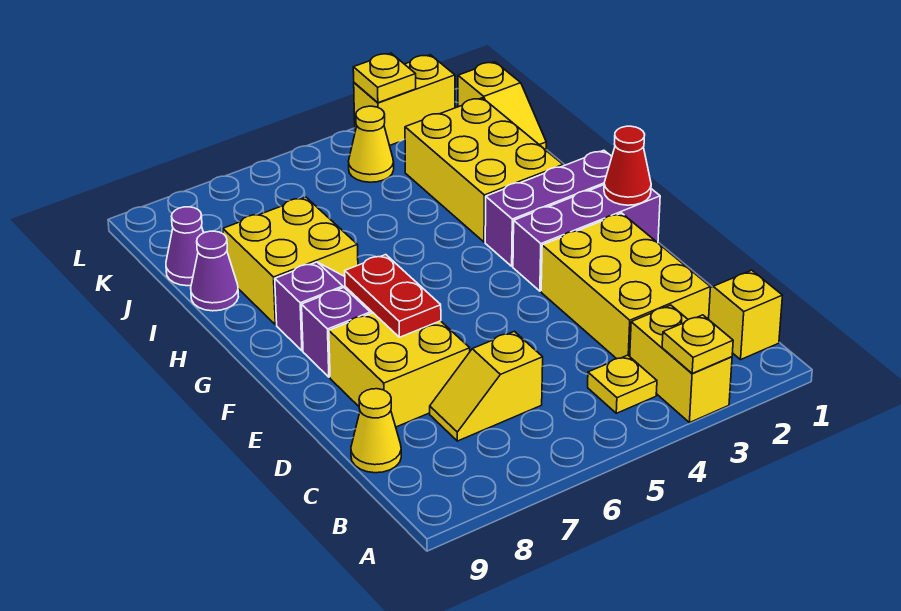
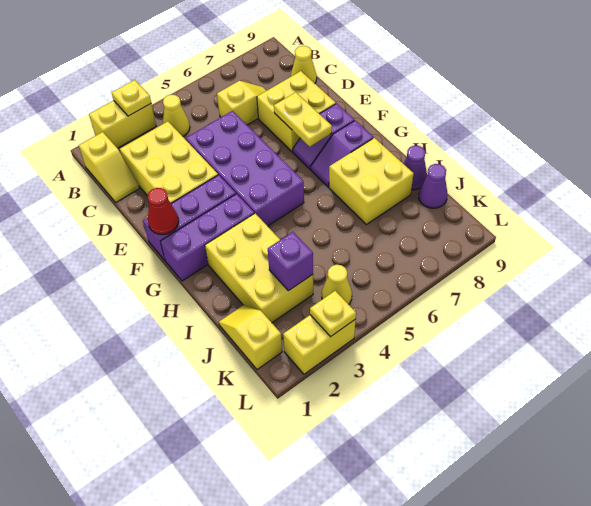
yellow 1x2 brick [630,305,732,423] -> yellow 1x2 brick turned to [89,101,156,148]
yellow 1x1 plate [588,355,657,413] -> yellow 1x1 cone [163,95,190,136]
none -> purple 2x4 brick [186,111,304,226]
red 1x2 plate [345,255,441,337] -> yellow 1x2 plate [274,92,332,146]
none -> purple 1x1 brick [268,232,313,291]

